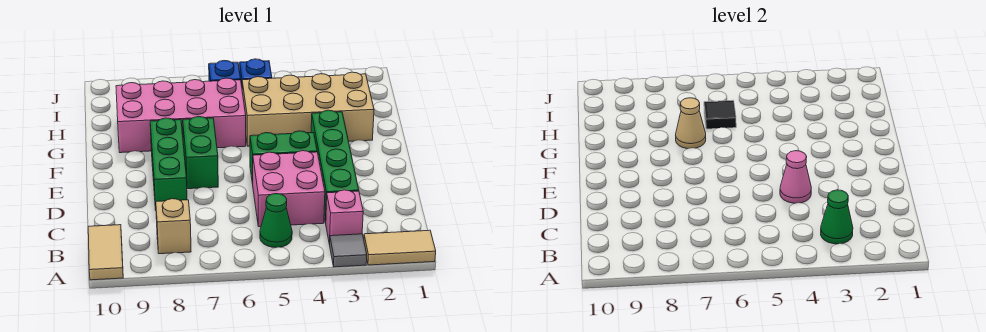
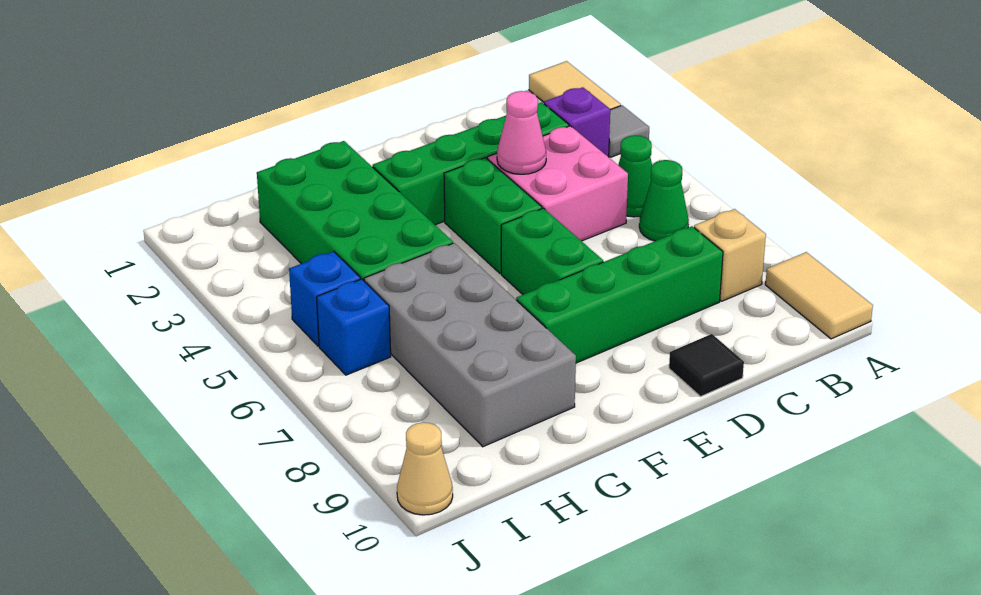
tan 1x2 tile [88,225,123,280] -> tan 1x2 tile turned to [765,252,873,339]
pink 1x1 brick [326,190,363,245] -> purple 1x1 brick [544,87,610,157]
green 1x1 cone [821,190,853,244] -> green 1x1 cone moved to [639,160,689,241]
green 1x3 brick [150,118,187,210] -> green 1x4 brick [516,226,723,363]
green 1x2 brick [183,117,218,189] -> green 1x2 brick turned to [501,208,603,295]
tan 2x4 brick [242,72,374,146] -> green 2x4 brick [257,141,453,281]
pink 2x4 brick [116,78,246,153] -> grey 2x4 brick [364,243,576,447]
tan 1x1 cone [676,98,706,149] -> tan 1x1 cone moved to [397,422,453,515]
black 1x1 tile [704,100,736,129] -> black 1x1 tile moved to [669,334,744,396]

